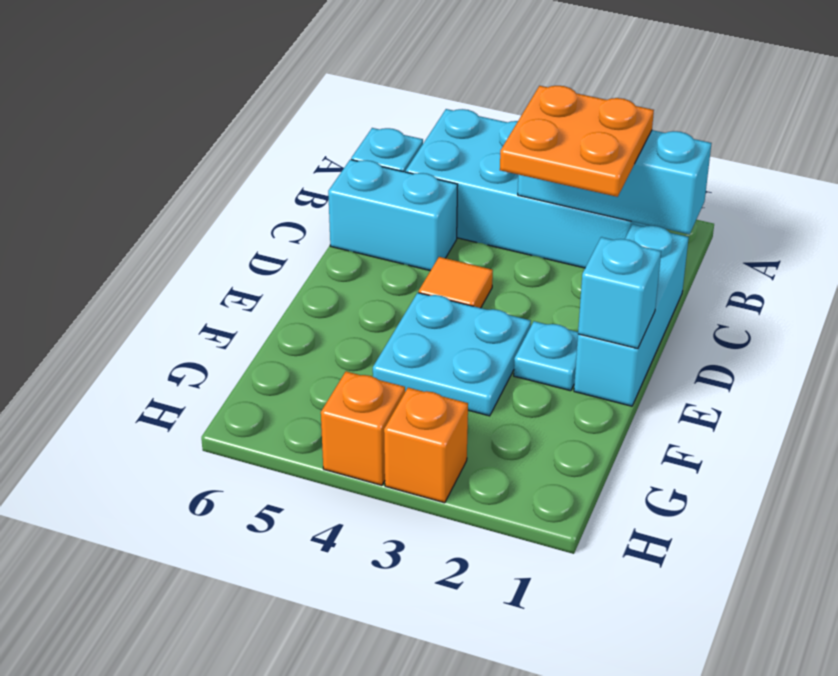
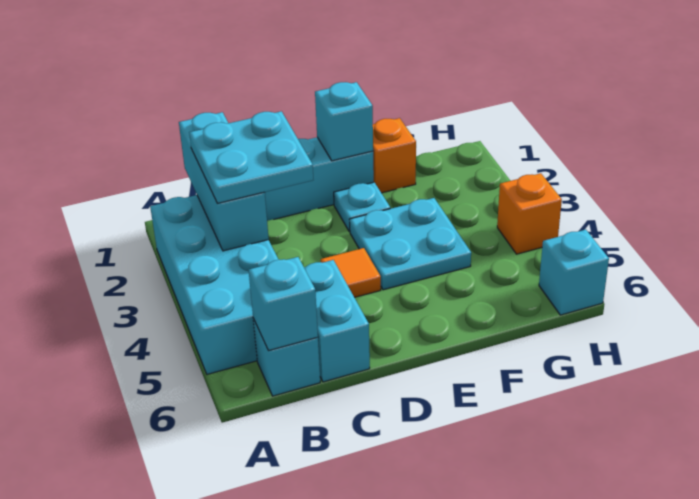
orange 2x2 plate [500,86,654,197] -> cyan 2x2 plate [189,111,313,203]
none -> cyan 1x1 brick [249,257,318,351]
orange 1x1 brick [384,388,468,503] -> orange 1x1 brick moved to [373,118,416,193]
none -> cyan 1x1 brick [539,230,609,315]

